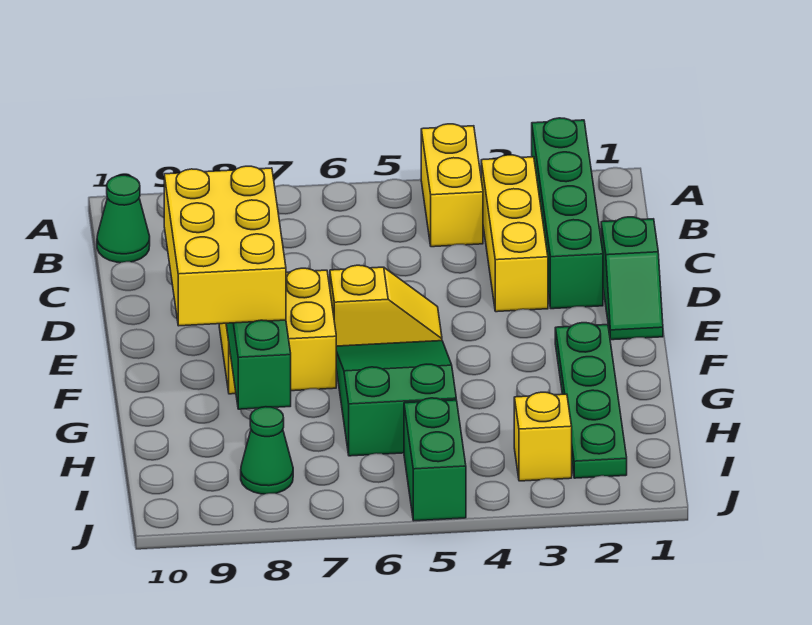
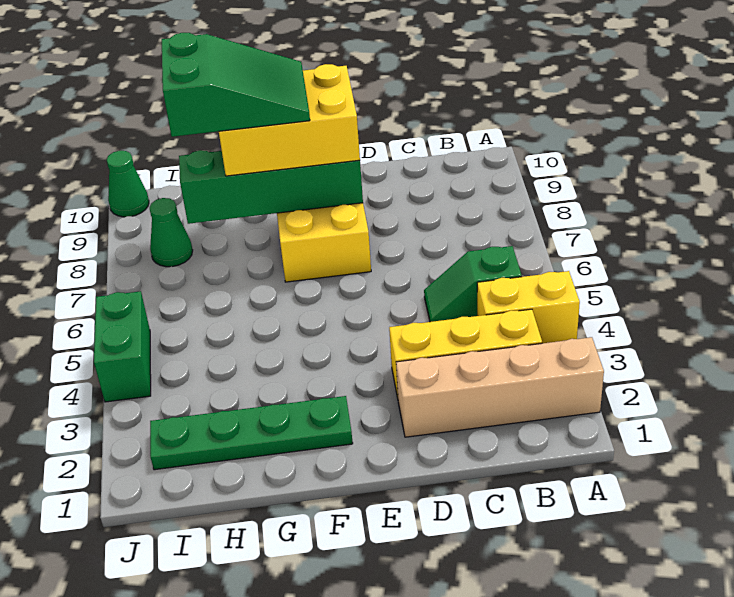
green 1x4 brick [532,118,603,309] -> tan 1x4 brick [396,337,604,437]
green 1x1 cone [97,175,150,263] -> green 1x1 cone moved to [107,151,149,217]
green 1x2 slope [601,217,663,340] -> green 1x2 slope moved to [424,246,522,322]
yellow 1x2 slope [330,265,442,346] -> none
green 2x3 slope [336,341,456,456] -> green 2x3 slope moved to [162,33,310,137]
yellow 1x1 brick [514,392,572,481] -> none
green 1x2 brick [404,398,466,521] -> green 1x2 brick turned to [94,291,151,402]

